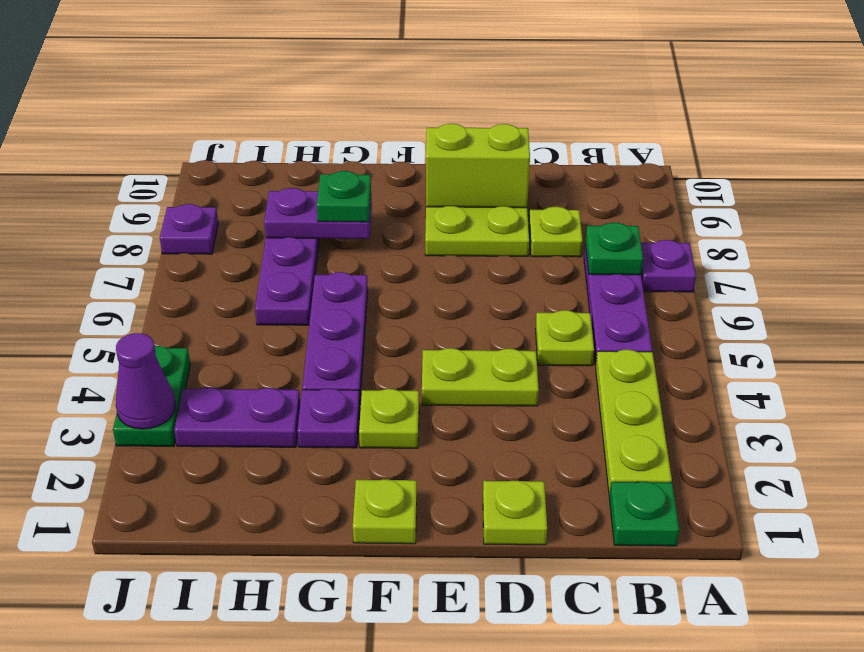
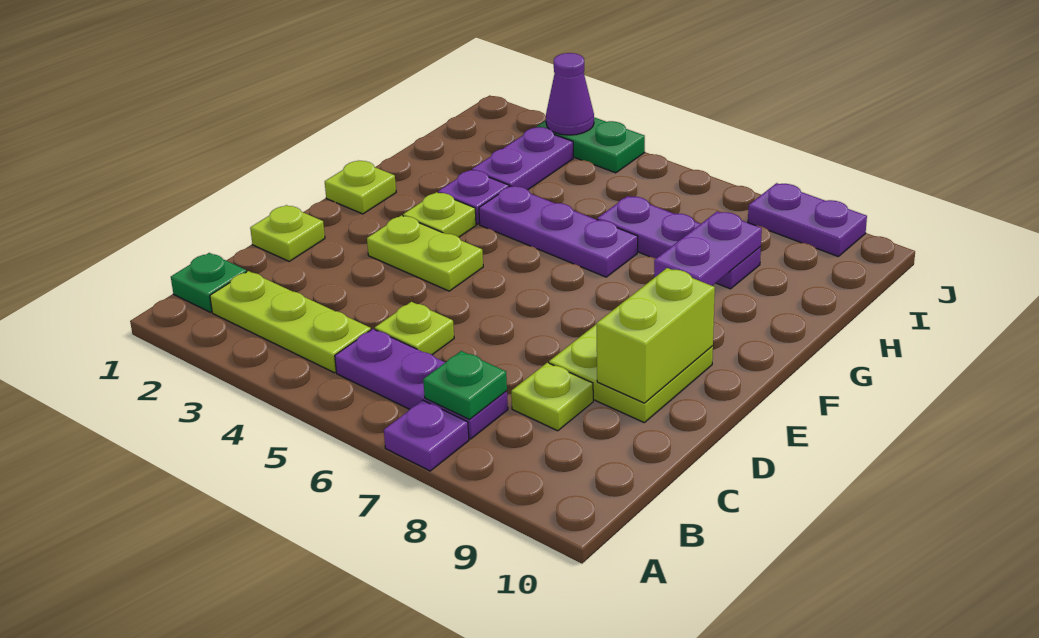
lime 1x2 plate [422,348,539,406] -> lime 1x2 plate turned to [367,215,483,291]
green 1x1 plate [317,171,371,222] -> none
purple 1x1 plate [160,204,218,254] -> purple 1x2 plate [748,183,867,256]

